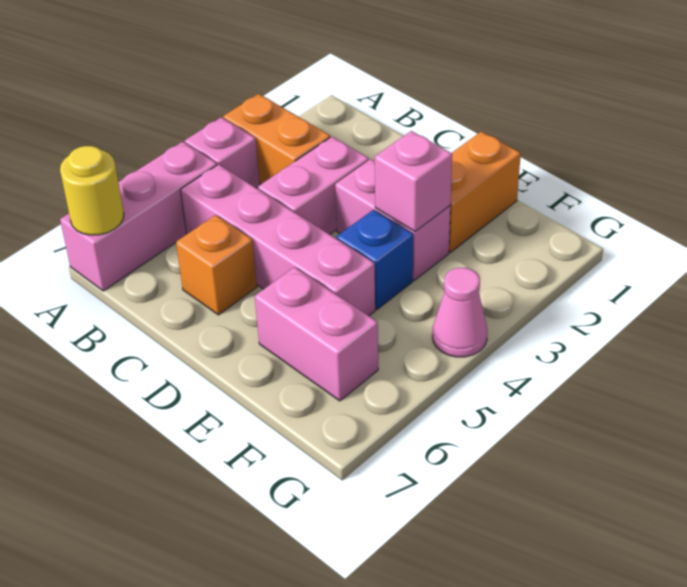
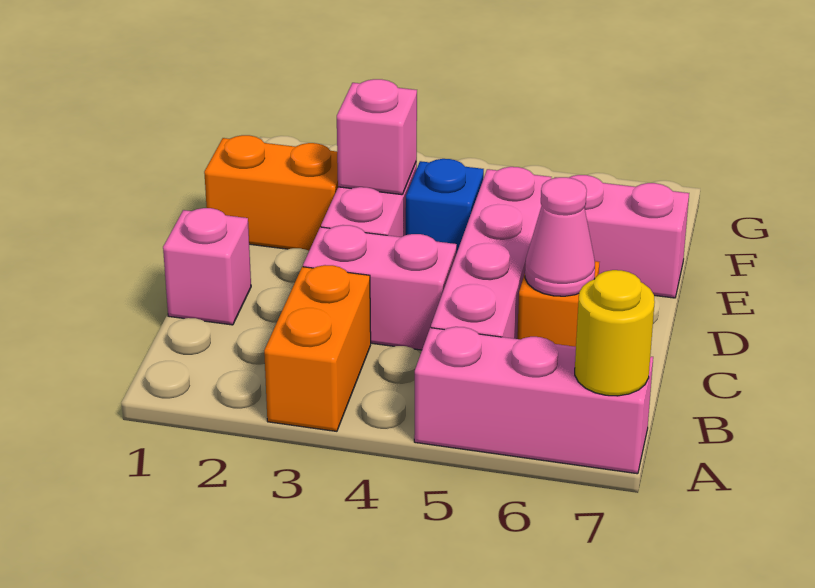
pink 1x1 brick [185,117,260,188] -> pink 1x1 brick moved to [163,208,251,325]
pink 1x2 brick [255,267,378,401] -> pink 1x2 brick turned to [555,175,689,298]
pink 1x1 cone [433,268,487,357] -> pink 1x1 cone moved to [525,177,595,296]

